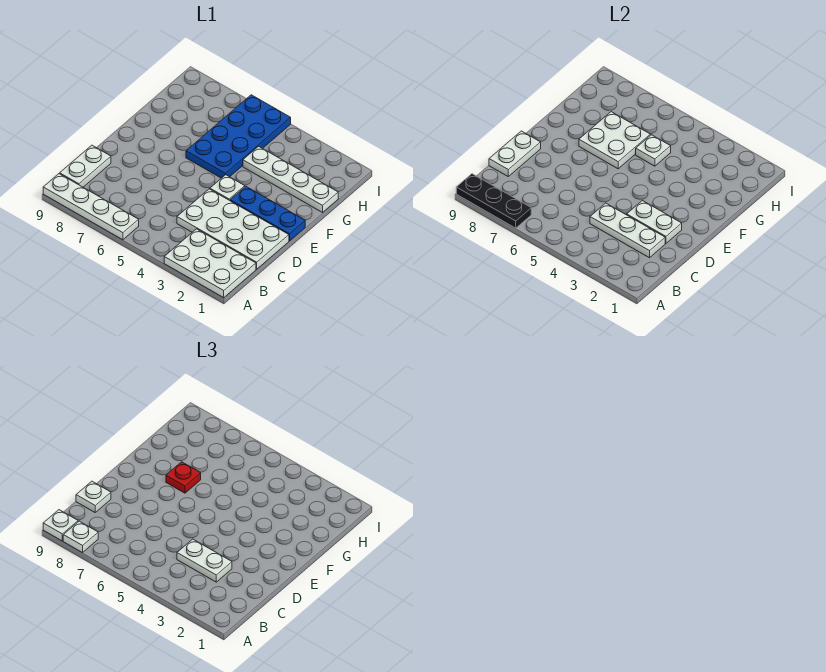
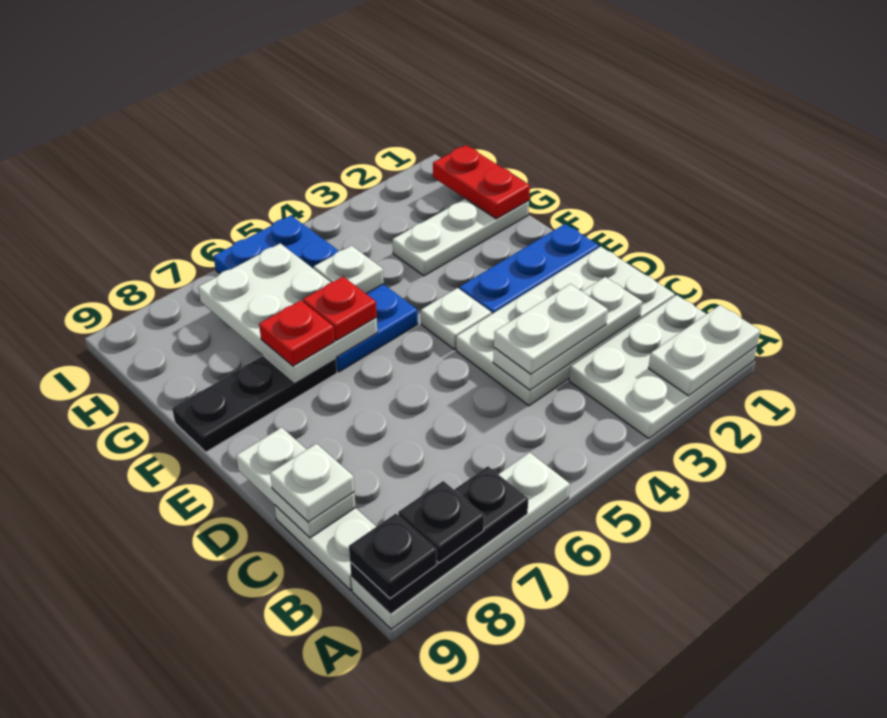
white 1x1 plate [63,521,98,553] -> black 1x1 plate [398,481,484,563]
white 1x1 plate [43,510,78,541] -> black 1x1 plate [349,514,437,598]
white 1x2 plate [627,201,682,243] -> white 1x2 plate moved to [649,305,760,396]
white 2x2 plate [579,112,650,169] -> white 2x3 plate [198,243,377,382]
none -> red 1x1 plate [303,277,377,340]
none -> black 1x3 plate [172,356,337,452]
white 1x4 plate [243,146,338,212] -> white 1x3 plate [393,199,529,276]
none -> red 1x2 plate [433,145,530,219]

